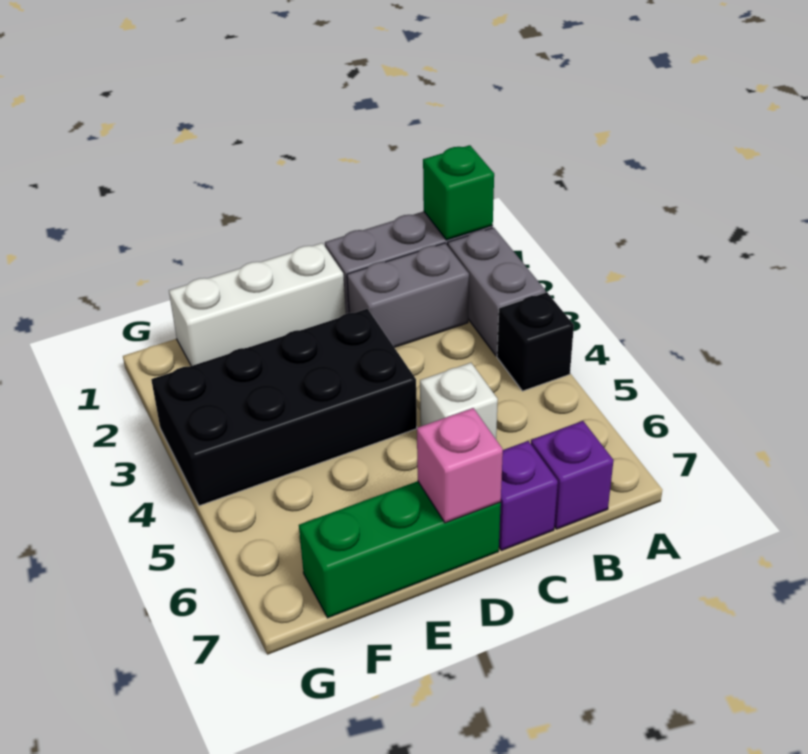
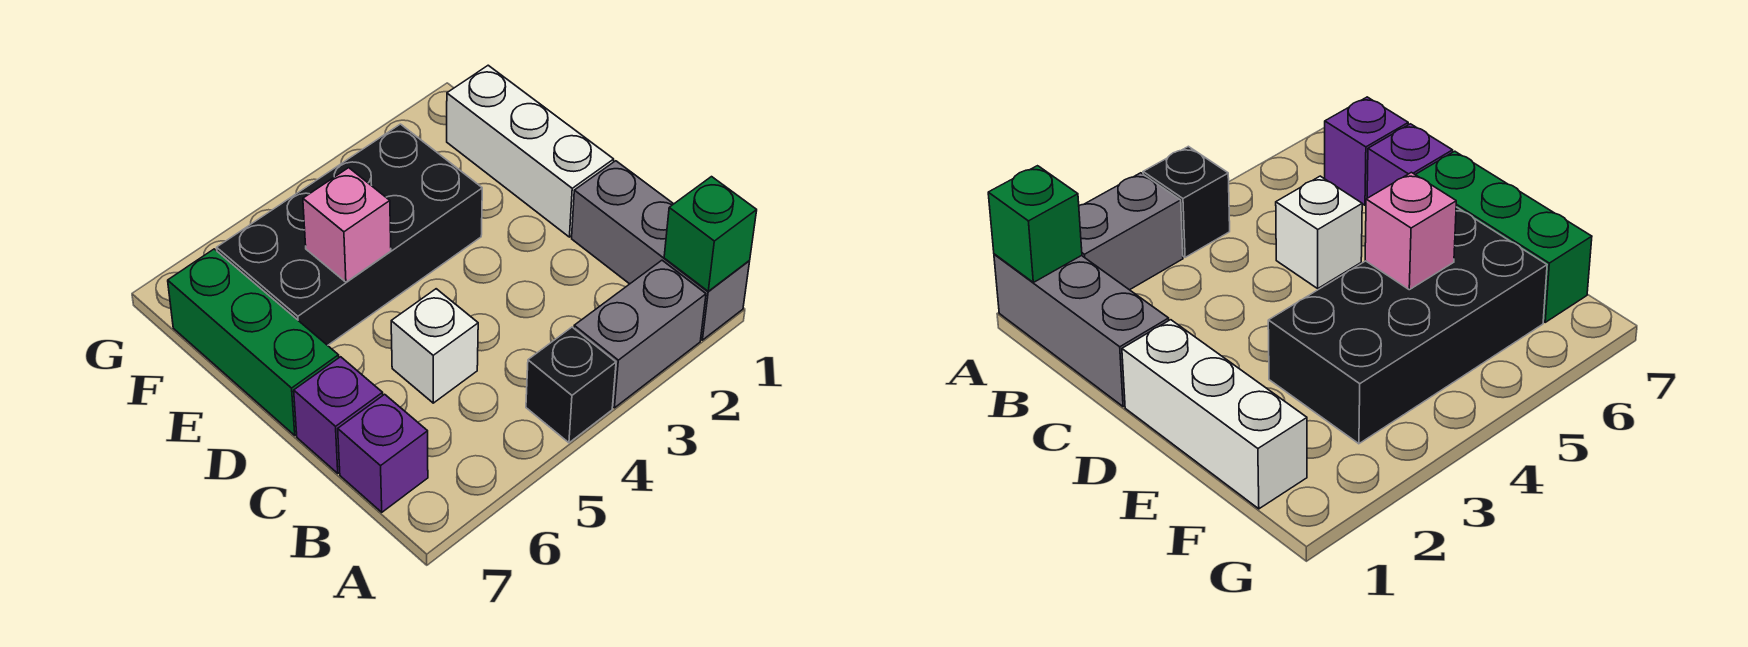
grey 1x2 brick [347,243,469,348] -> none
black 2x4 brick [151,309,417,506] -> black 2x4 brick turned to [217,124,482,345]
pink 1x1 brick [417,408,503,523] -> pink 1x1 brick moved to [303,168,391,282]

